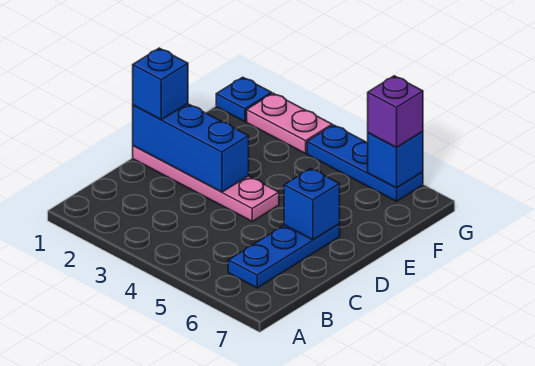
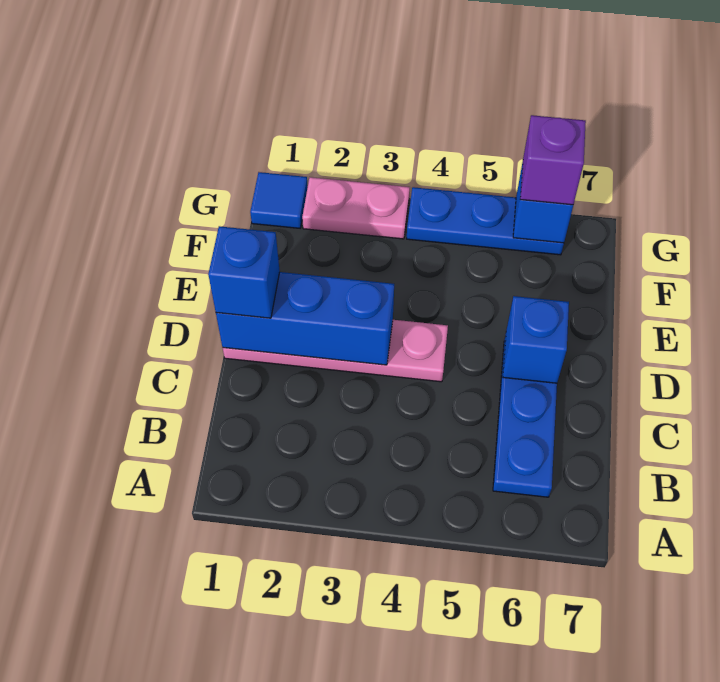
blue 1x1 plate [216,77,272,122] -> blue 1x1 tile [250,172,308,228]

